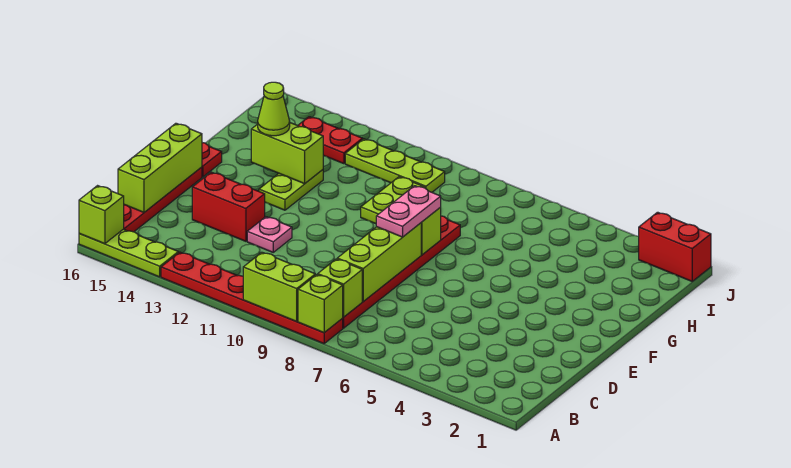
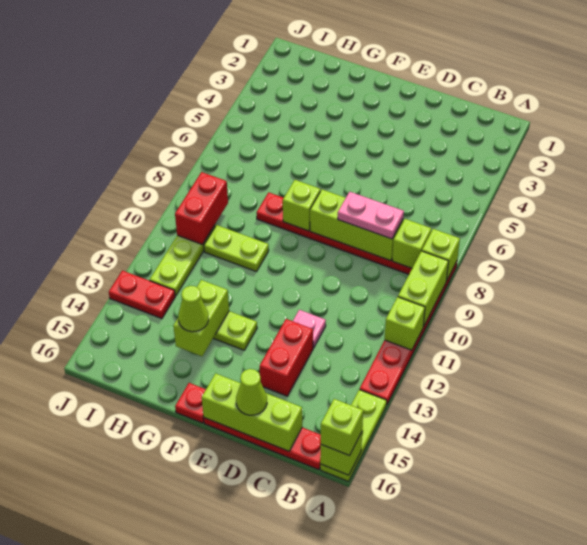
none -> lime 1x1 brick [385,297,425,350]
none -> lime 1x1 brick [321,399,363,456]
none -> lime 1x1 cone [236,369,267,415]
pink 1x2 plate [376,186,441,237] -> pink 1x2 plate moved to [338,192,404,239]
red 1x2 plate [298,117,363,164] -> red 1x2 plate turned to [109,271,175,319]
red 1x2 brick [639,212,711,281] -> red 1x2 brick moved to [175,172,228,244]

